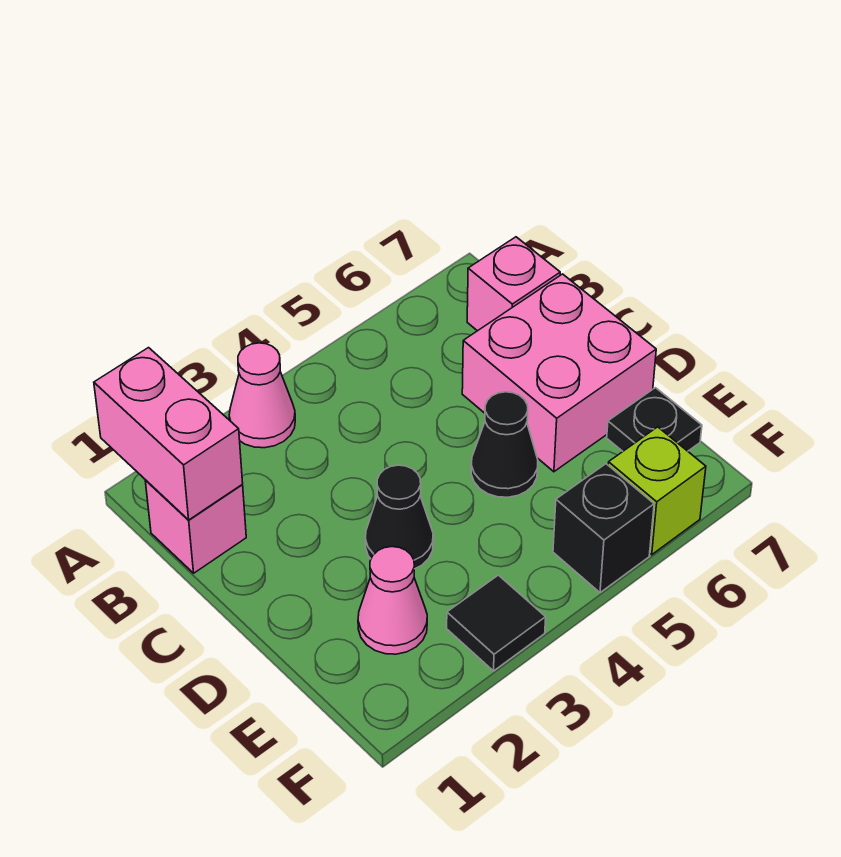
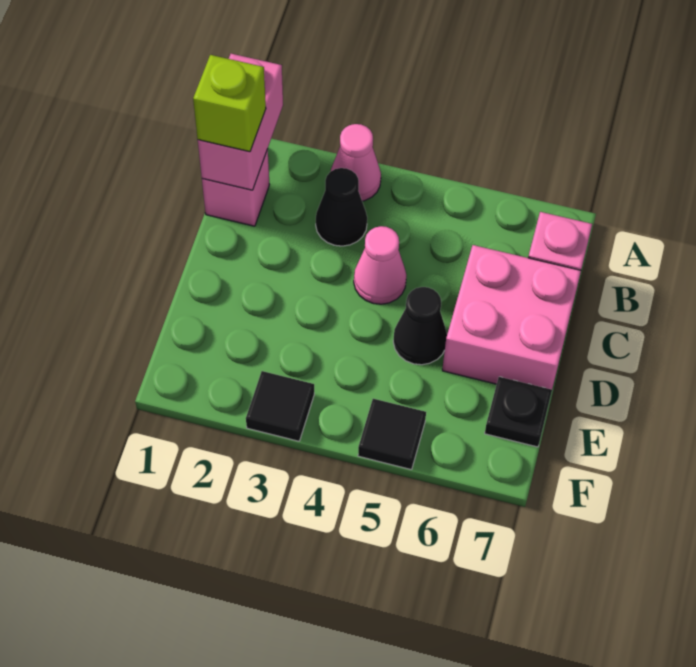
black 1x1 cone [365,465,433,569] -> black 1x1 cone moved to [316,168,367,246]
pink 1x1 cone [358,547,427,654] -> pink 1x1 cone moved to [354,226,406,304]
black 1x1 brick [553,464,654,593] -> black 1x1 tile [358,399,426,470]
lime 1x1 brick [608,427,706,555] -> lime 1x1 brick moved to [193,55,266,152]

